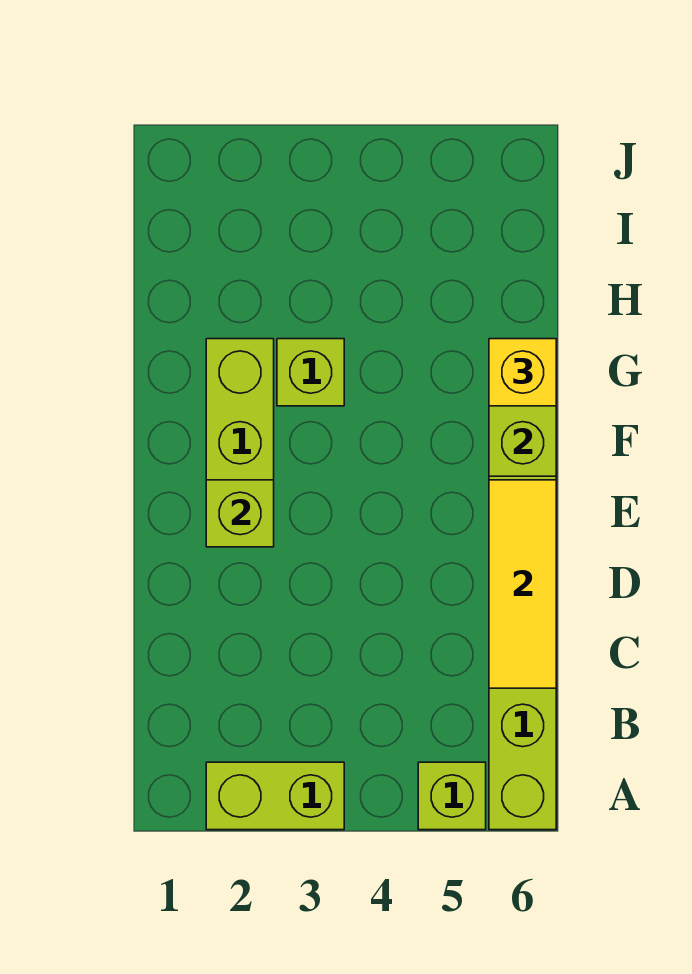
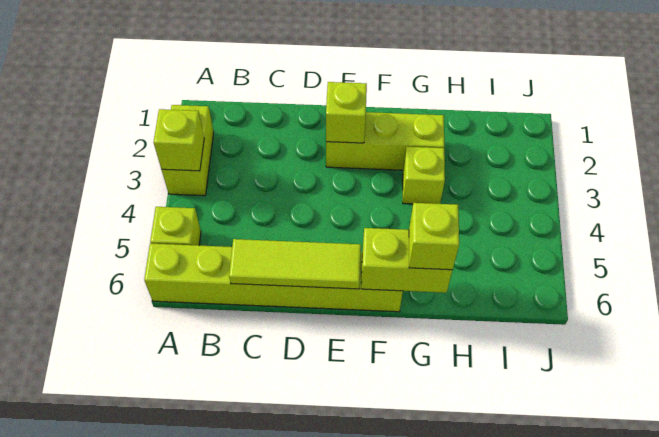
none -> lime 1x1 brick [154,109,204,171]
yellow 1x3 tile [489,480,556,688] -> lime 1x3 tile [229,239,361,289]
yellow 1x1 brick [489,339,556,406] -> lime 1x1 brick [409,203,459,270]

